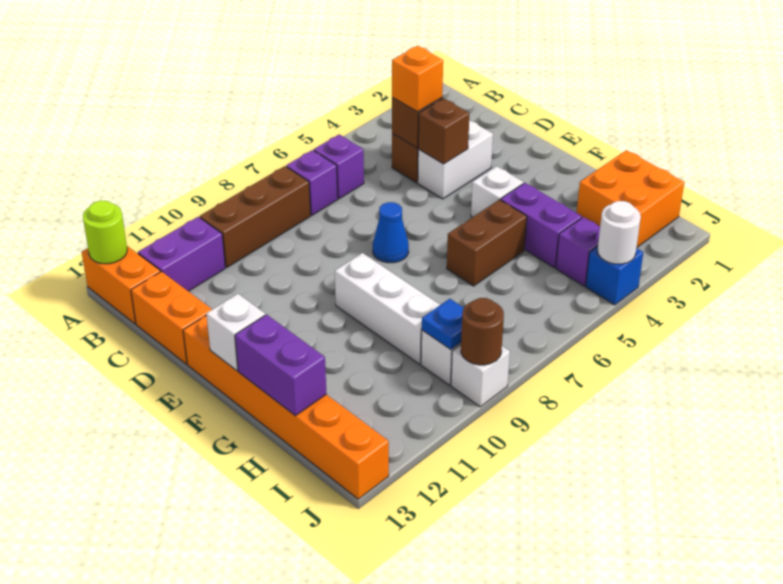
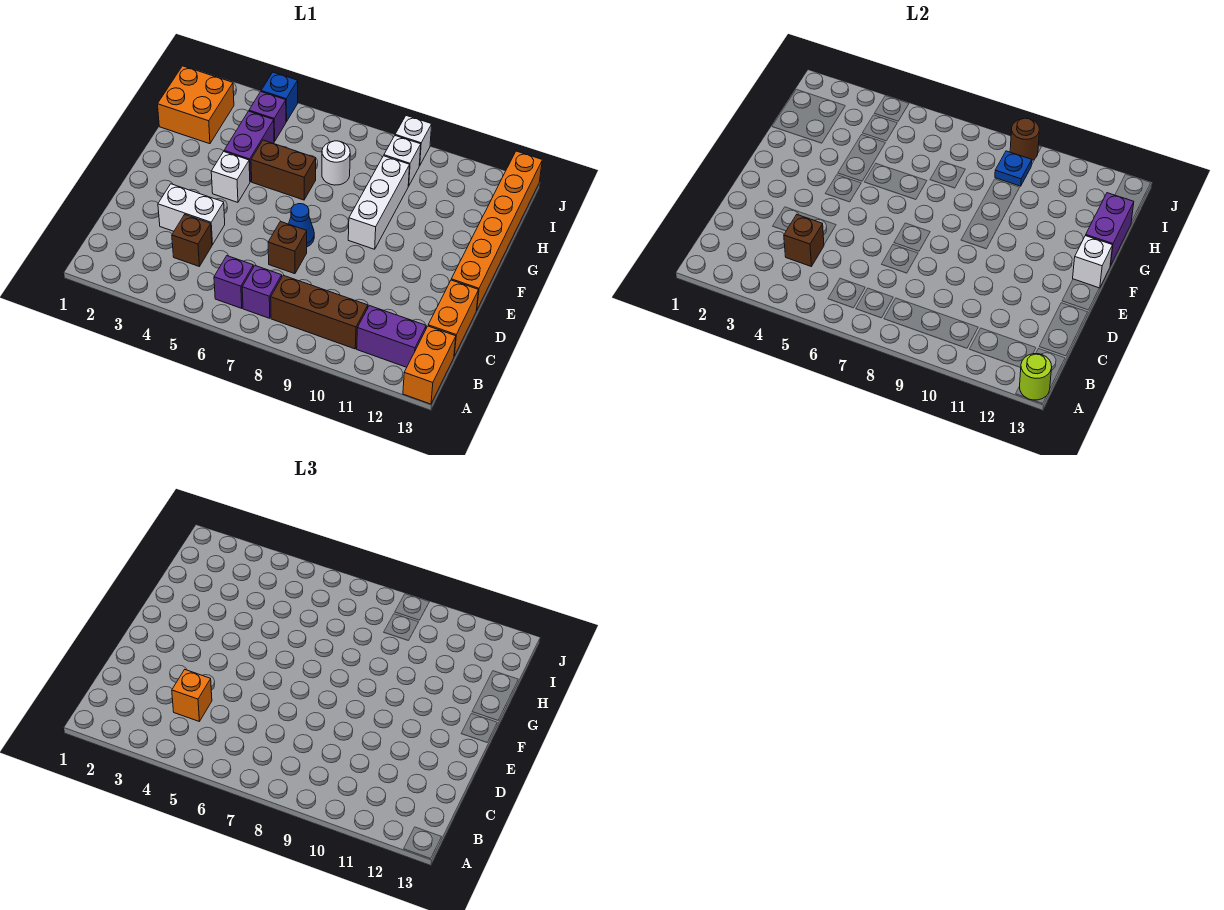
brown 1x1 brick [418,98,470,164] -> brown 1x1 brick moved to [268,221,307,274]
white 1x1 round brick [598,201,641,264] -> white 1x1 round brick moved to [322,141,350,185]

